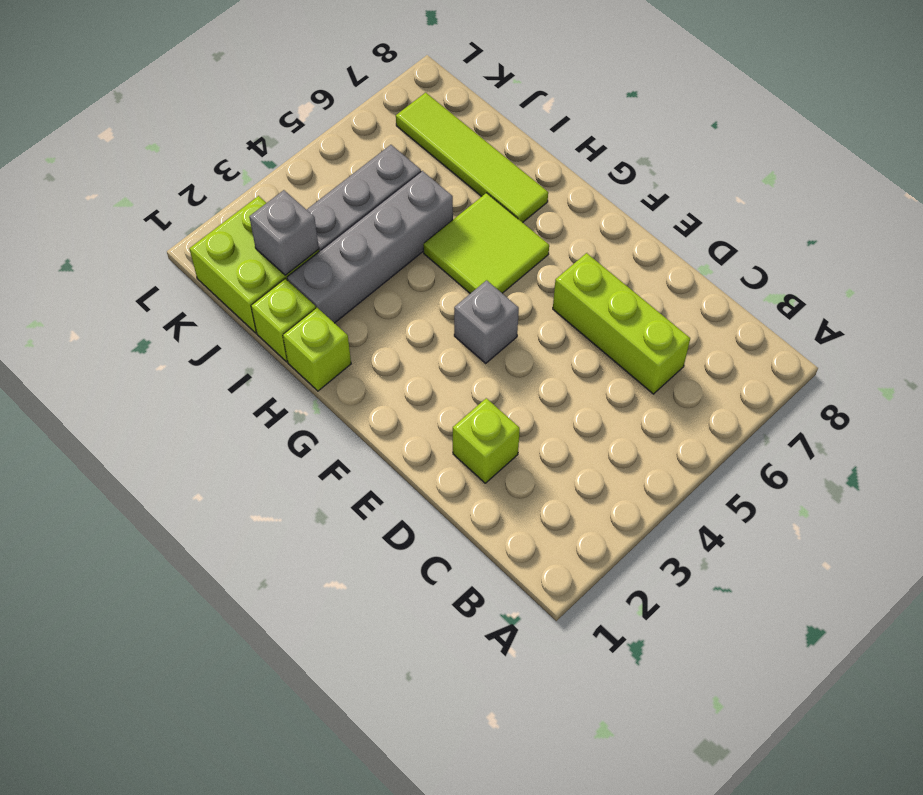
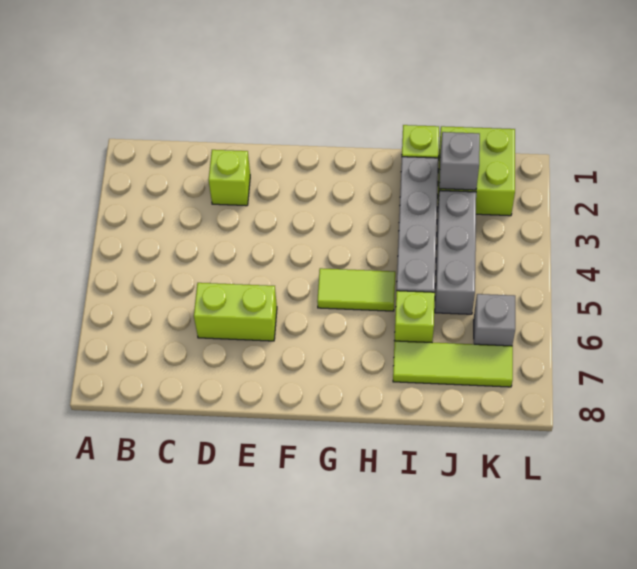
lime 1x3 brick [553,253,690,394] -> lime 1x2 brick [194,283,277,341]
grey 1x1 brick [454,280,519,363] -> grey 1x1 brick moved to [474,294,515,346]
lime 2x2 tile [423,193,549,294] -> lime 1x2 tile [317,268,395,311]
lime 1x1 brick [283,308,351,391] -> lime 1x1 brick moved to [395,291,435,342]
lime 1x4 tile [396,93,548,223] -> lime 1x3 tile [393,341,513,387]

